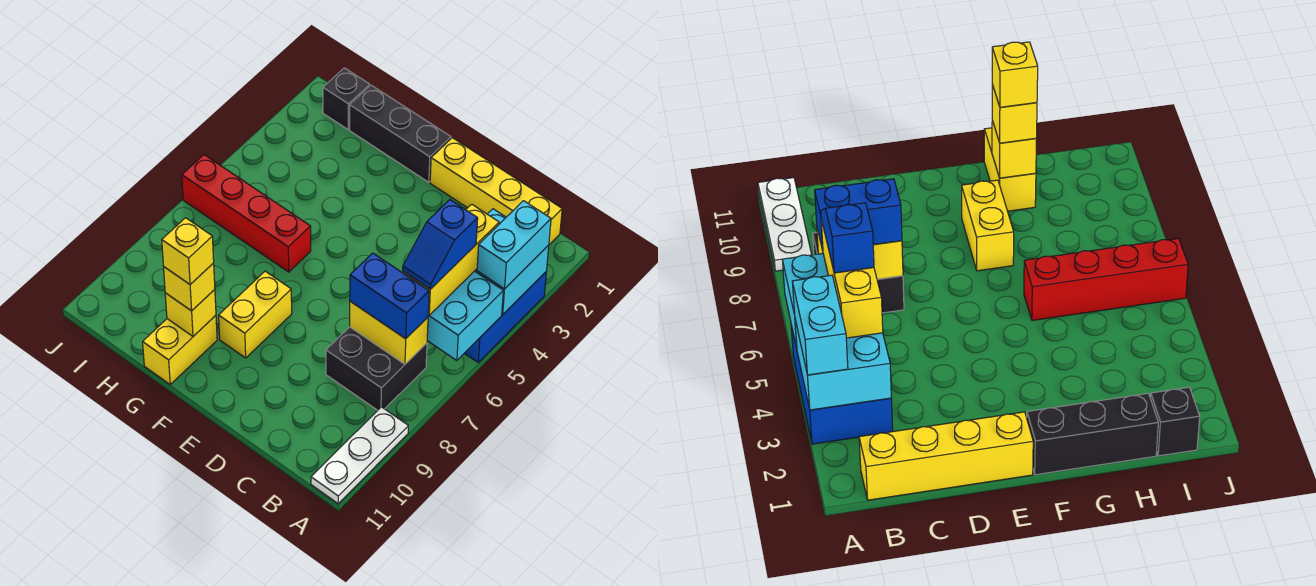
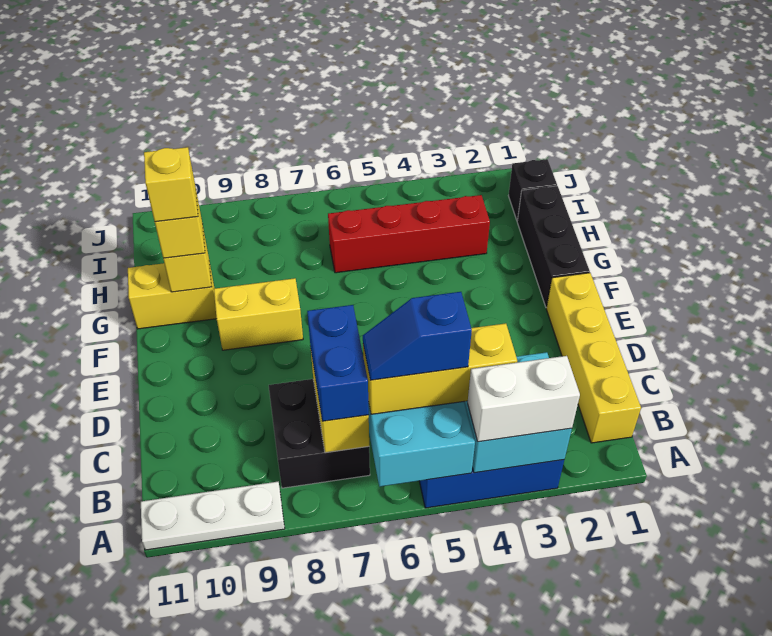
cyan 1x2 brick [477,201,551,289] -> white 1x2 brick [468,356,580,442]
red 1x4 brick [182,155,311,272] -> red 1x4 brick turned to [328,195,490,273]

